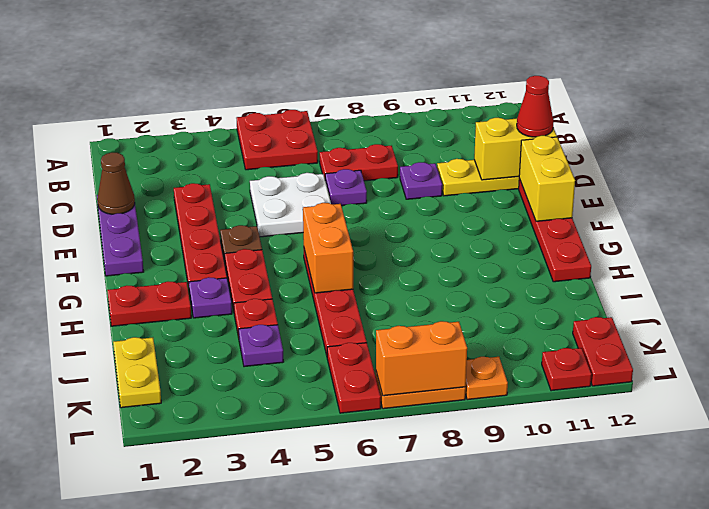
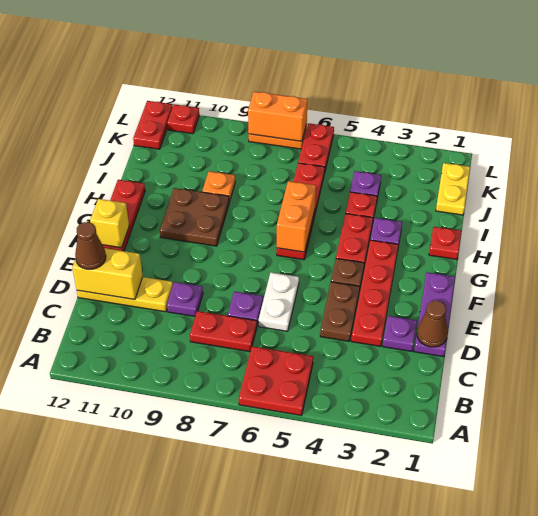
none -> purple 1x1 plate [383,316,417,351]
none -> brown 1x2 plate [320,282,360,341]
white 2x2 plate [250,173,331,237] -> white 1x2 plate [258,273,299,331]
red 1x1 cone [517,76,554,137] -> brown 1x1 cone [75,222,106,269]
yellow 1x2 brick [519,136,575,221] -> yellow 1x1 brick [90,199,129,248]
none -> brown 2x2 plate [160,188,229,246]
red 1x2 plate [107,282,191,326] -> red 1x1 plate [429,227,461,260]
orange 1x1 plate [465,357,508,400] -> orange 1x1 plate moved to [202,171,235,202]

